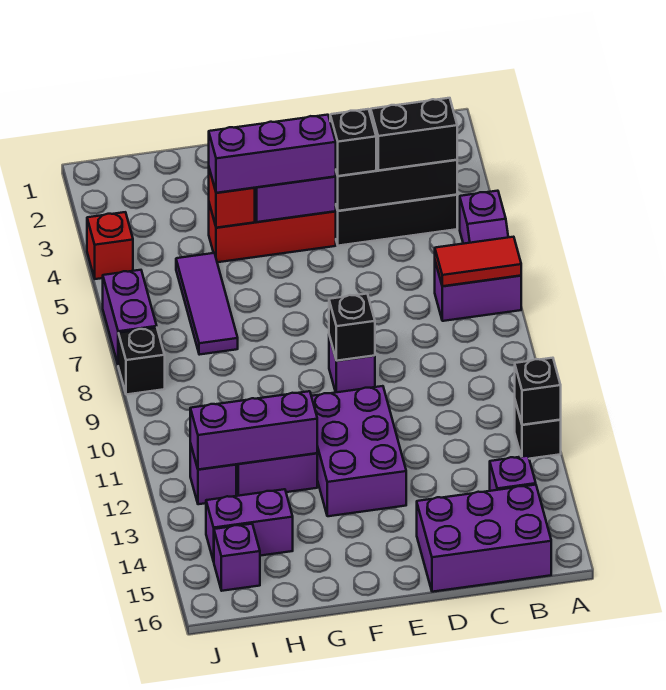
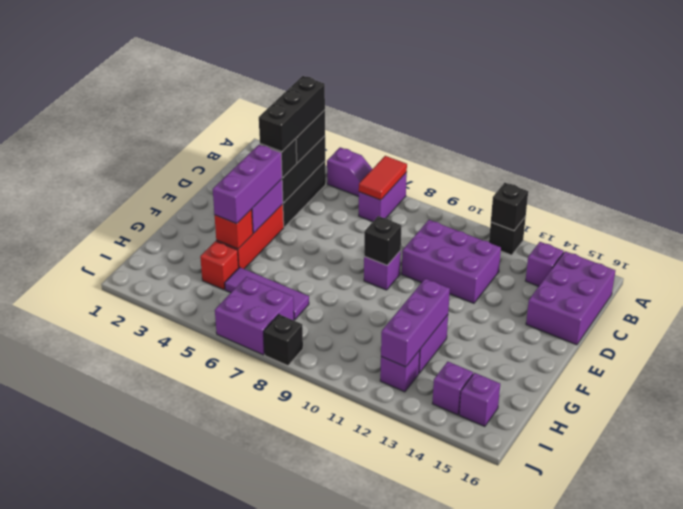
none -> black 1x3 brick [259,76,325,152]
purple 2x3 brick [311,386,406,516] -> purple 2x3 brick moved to [402,220,501,303]
purple 1x2 brick [206,489,293,562] -> purple 1x1 brick [432,362,473,415]
red 1x1 brick [87,212,133,279] -> red 1x1 brick moved to [200,241,239,290]
purple 1x2 brick [103,270,157,364] -> purple 2x2 brick [215,277,294,355]

